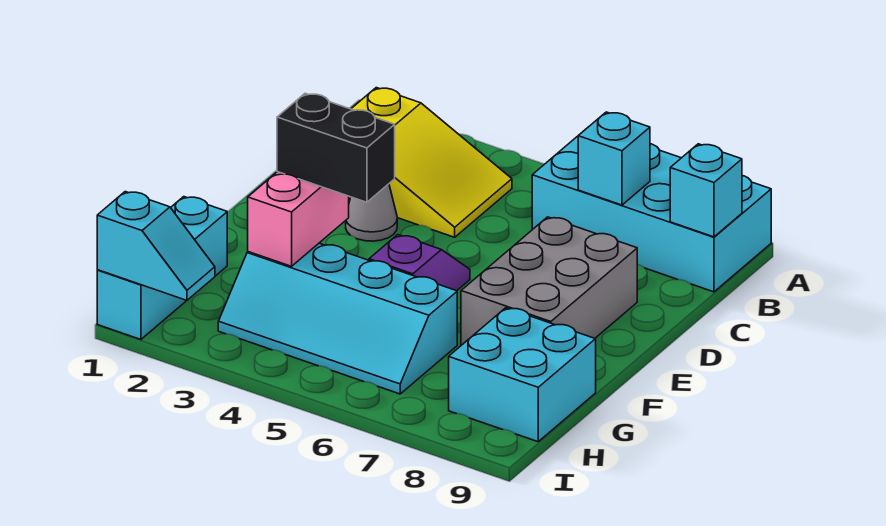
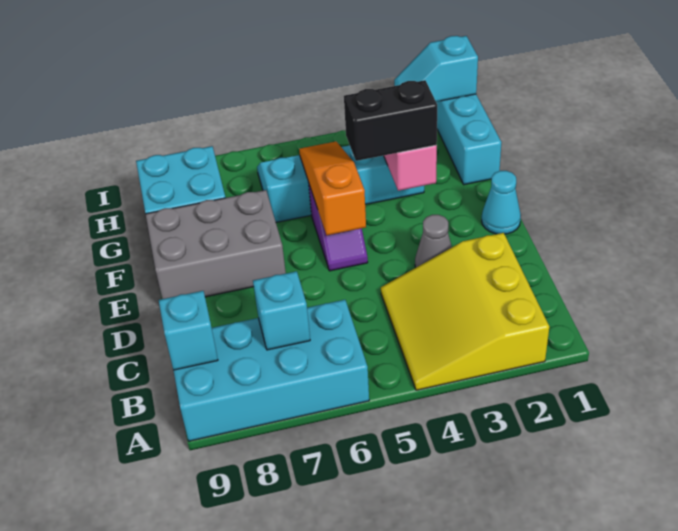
yellow 2x3 slope [349,88,512,237] -> yellow 3x3 slope [381,233,549,390]
grey 2x3 brick [461,217,637,345] -> grey 2x3 brick turned to [146,190,286,299]
none -> cyan 1x1 cone [482,171,521,234]
none -> orange 1x3 slope [299,142,366,235]

